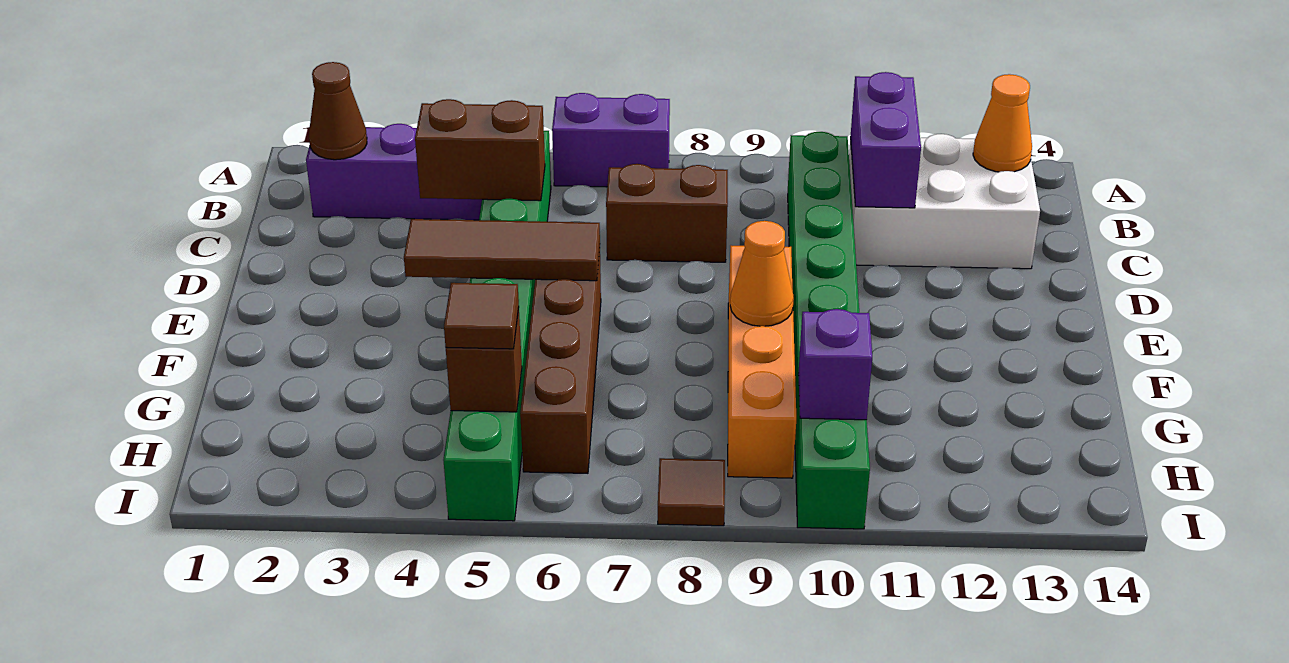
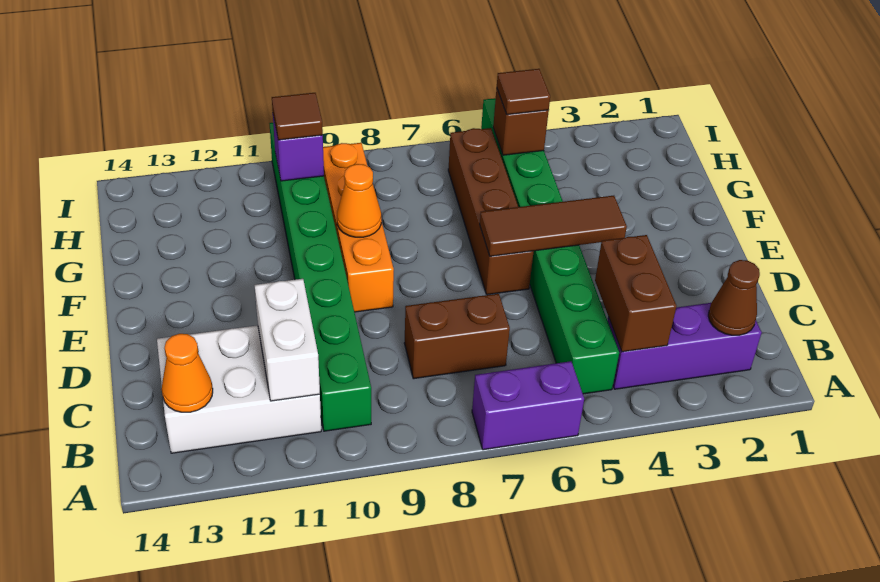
purple 1x2 brick [851,72,921,208] -> white 1x2 brick [254,279,320,401]
brown 1x2 brick [415,99,545,201] -> brown 1x2 brick turned to [595,235,677,352]
brown 1x1 tile [658,458,725,526] -> brown 1x1 tile moved to [272,93,323,140]

